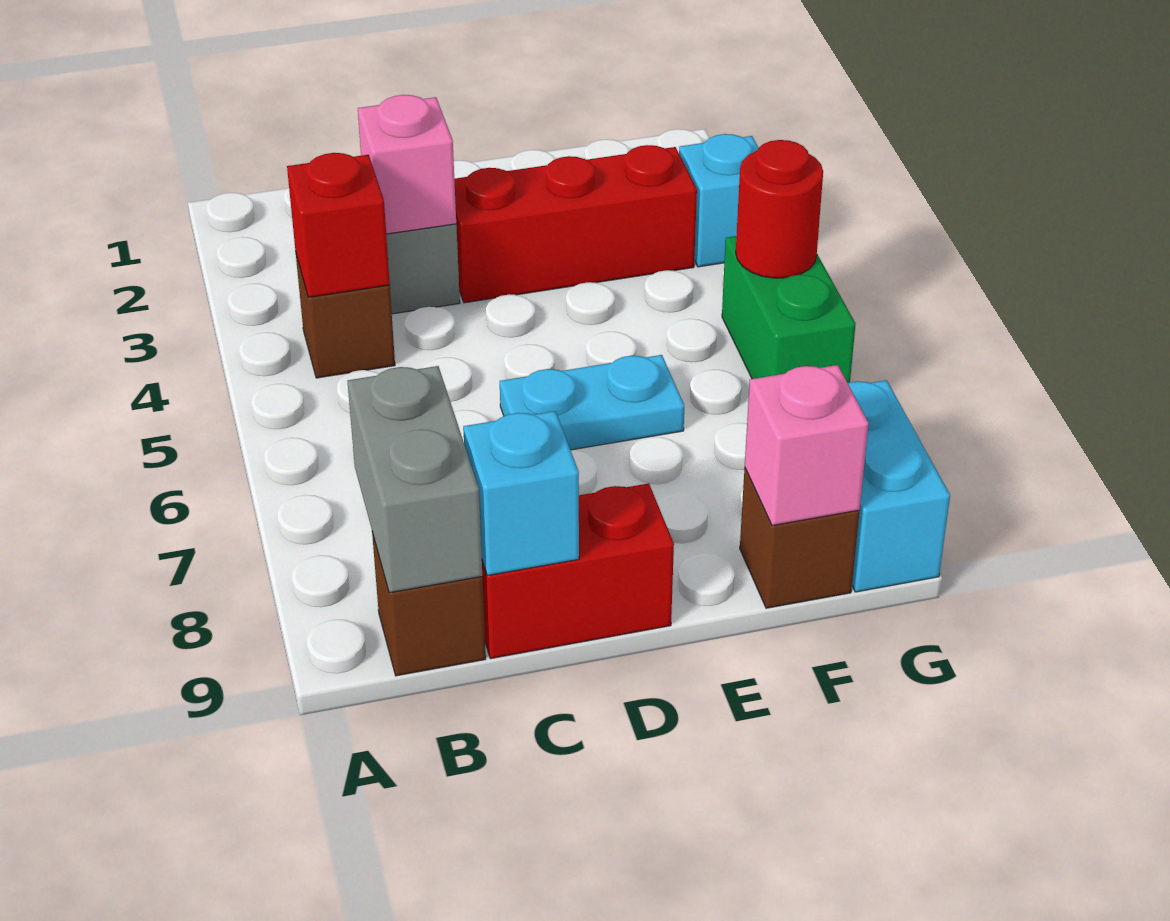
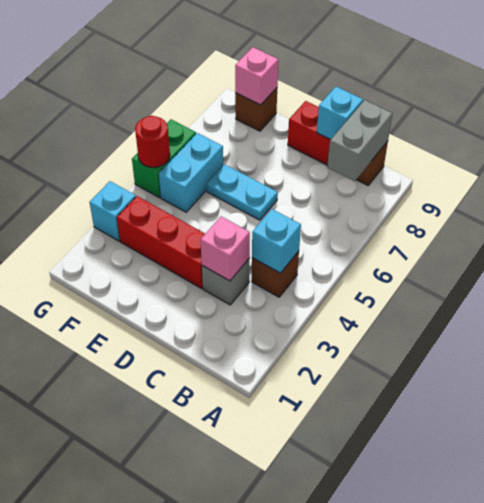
red 1x1 brick [287,153,390,297] -> cyan 1x1 brick [252,209,301,273]
cyan 1x2 brick [848,380,950,592] -> cyan 1x2 brick moved to [159,133,223,212]

